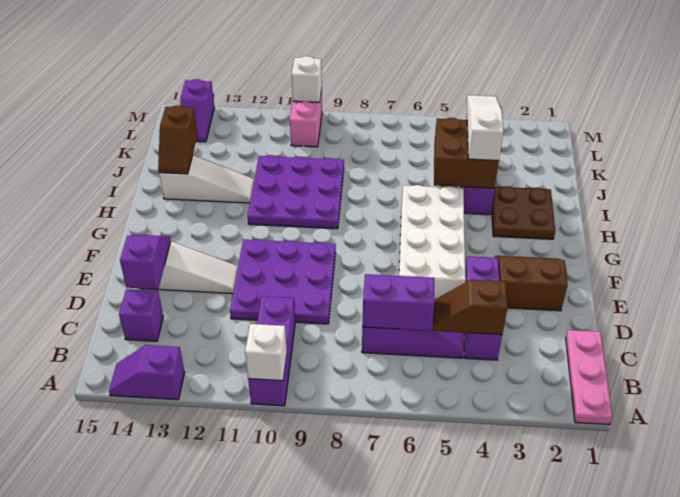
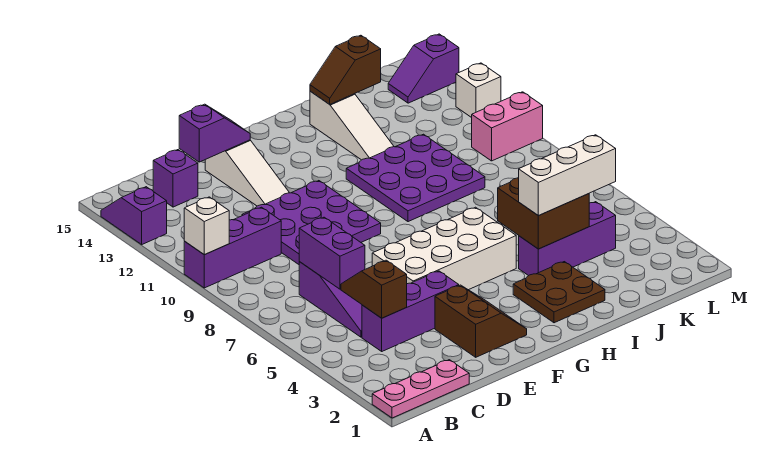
white 1x3 slope [467,95,503,161] -> white 1x3 brick [519,135,616,216]
white 1x1 brick [292,56,322,102] -> white 1x1 brick moved to [456,63,501,118]

